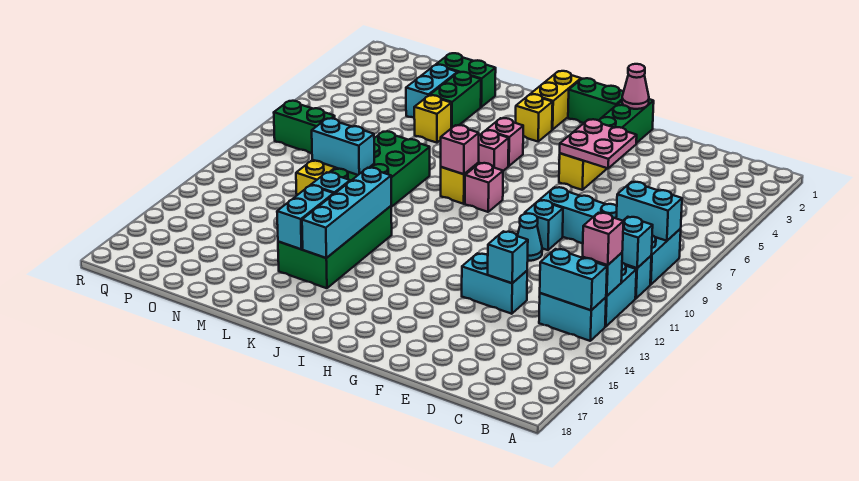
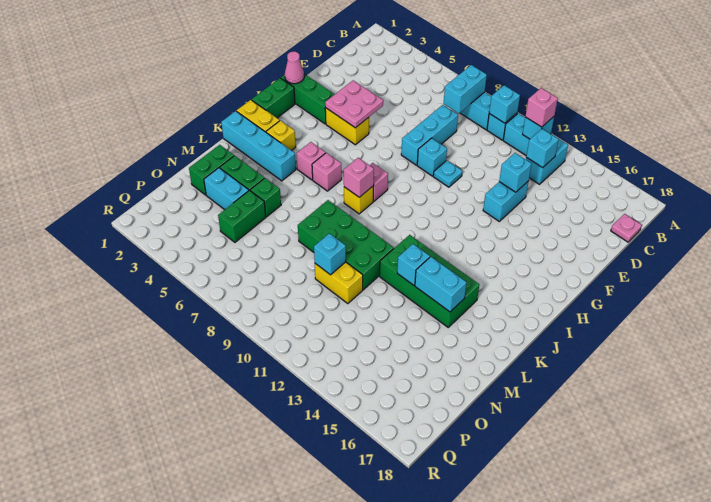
cyan 1x2 brick [540,249,607,310] -> cyan 1x1 brick [526,129,559,168]
none -> pink 1x1 plate [611,214,642,242]
cyan 1x1 cone [517,214,542,261] -> cyan 1x1 plate [433,161,462,187]
cyan 1x4 brick [302,168,391,258] -> cyan 1x4 brick moved to [221,111,296,181]
yellow 1x1 brick [414,95,451,143] -> green 1x1 brick [250,178,281,217]
cyan 1x2 brick [312,118,374,175] -> cyan 1x1 brick [314,233,346,275]
green 1x2 brick [274,101,335,153] -> green 1x2 brick moved to [218,190,266,242]

